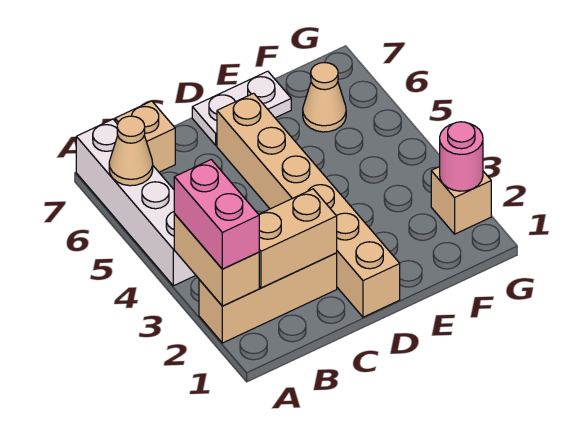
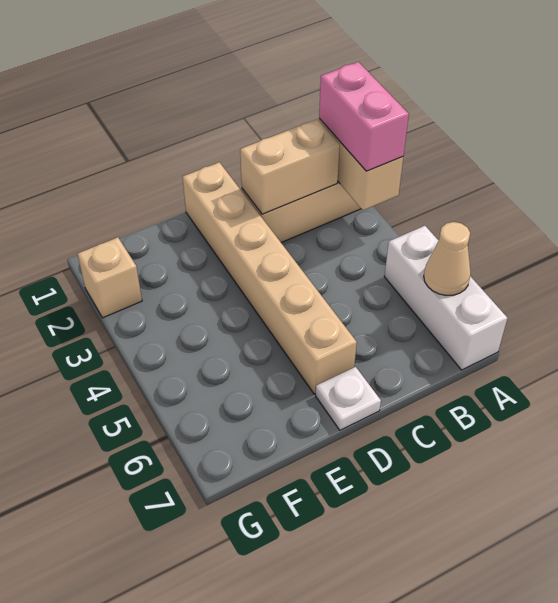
white 1x4 brick [76,119,196,286] -> white 1x3 brick [384,226,507,370]
tan 1x1 brick [115,101,175,172] -> none
white 1x2 plate [192,71,291,145] -> white 1x1 plate [316,367,381,430]
tan 1x1 cone [303,63,346,132] -> none
pink 1x1 round brick [440,122,483,191] -> none

